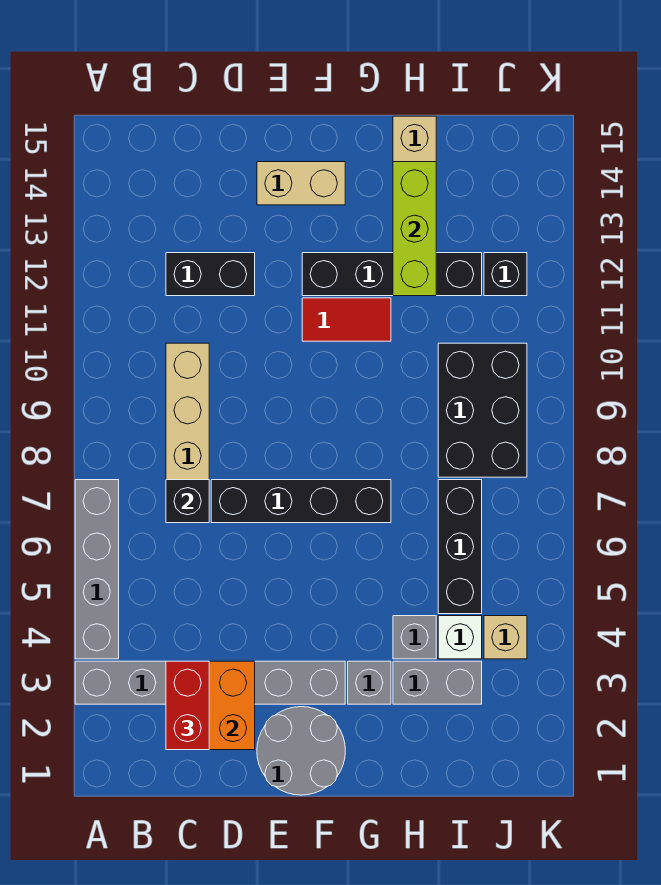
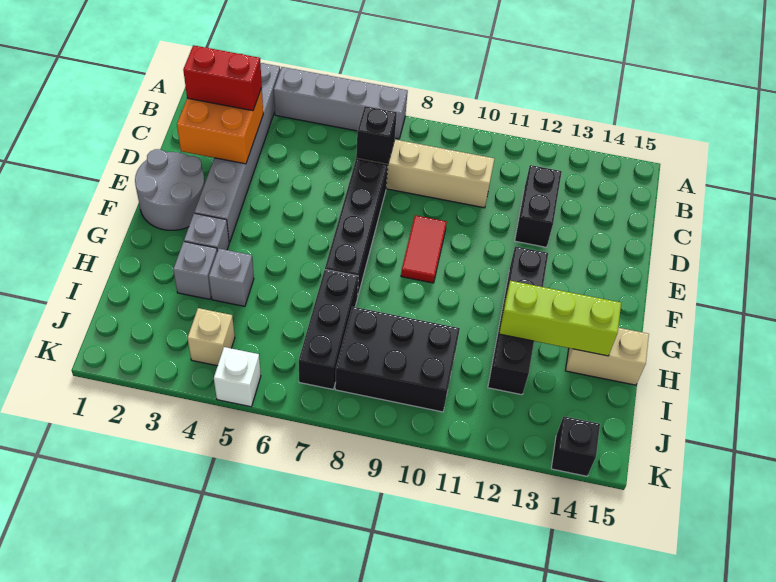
tan 1x2 brick [257,162,345,205] -> none
red 1x2 tile [302,298,391,341] -> red 1x2 tile moved to [401,215,447,283]
grey 1x2 brick [393,661,482,704] -> grey 1x1 brick [173,242,217,299]
white 1x1 brick [438,616,482,659] -> white 1x1 brick moved to [214,347,261,407]
black 1x3 brick [438,480,482,614] -> black 1x3 brick turned to [299,270,358,389]
black 1x1 brick [484,253,527,296] -> black 1x1 brick moved to [551,416,600,476]

